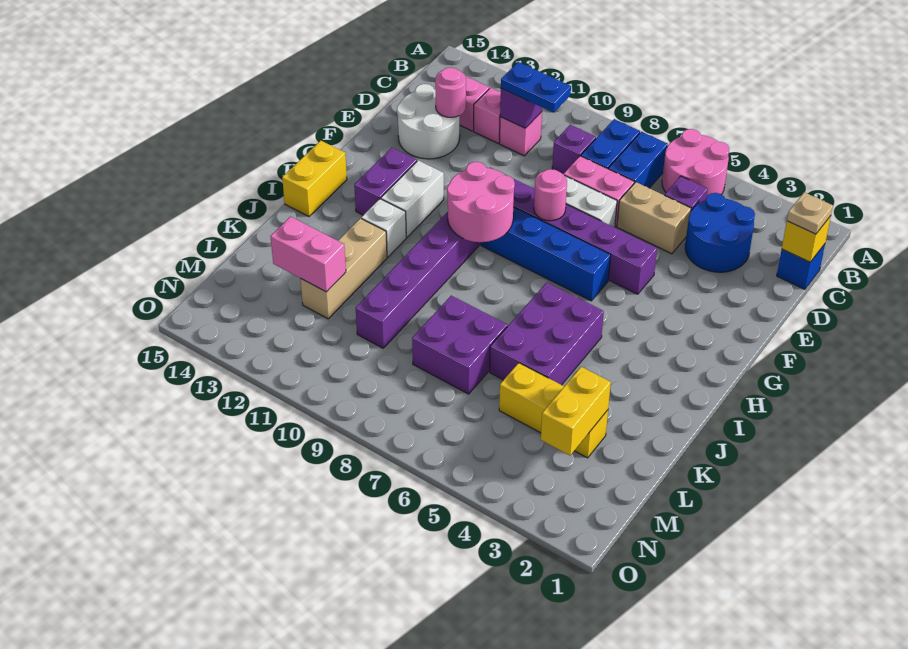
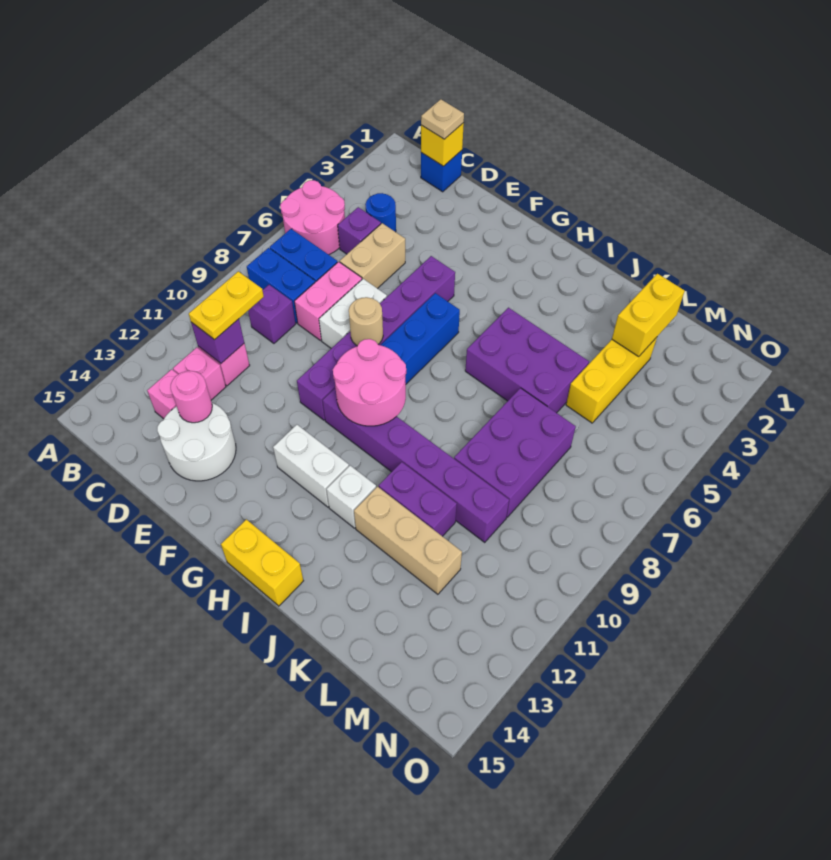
blue 2x2 round brick [685,193,755,272] -> blue 1x1 round brick [365,193,396,232]
blue 1x2 plate [501,62,571,113] -> yellow 1x2 plate [189,271,264,340]
pink 1x1 round brick [534,169,567,221] -> tan 1x1 round brick [349,297,383,346]
purple 1x2 brick [354,148,417,215] -> purple 1x2 brick moved to [379,462,457,536]
purple 2x2 brick [412,296,507,394] -> purple 2x3 brick [454,388,576,517]
yellow 1x2 brick [541,367,611,455] -> yellow 1x2 brick turned to [612,274,685,357]
pink 1x2 brick [270,217,346,292] -> none

